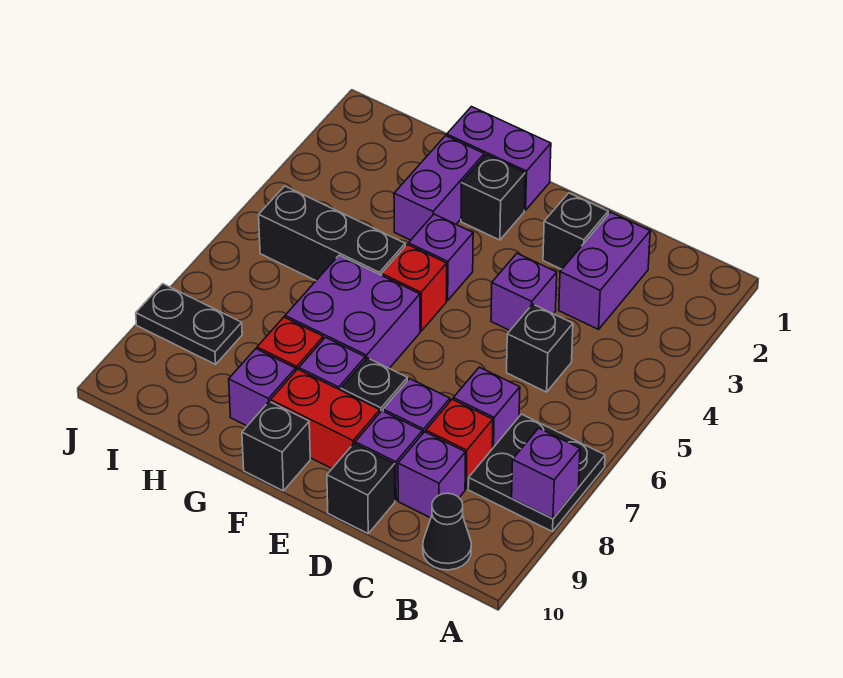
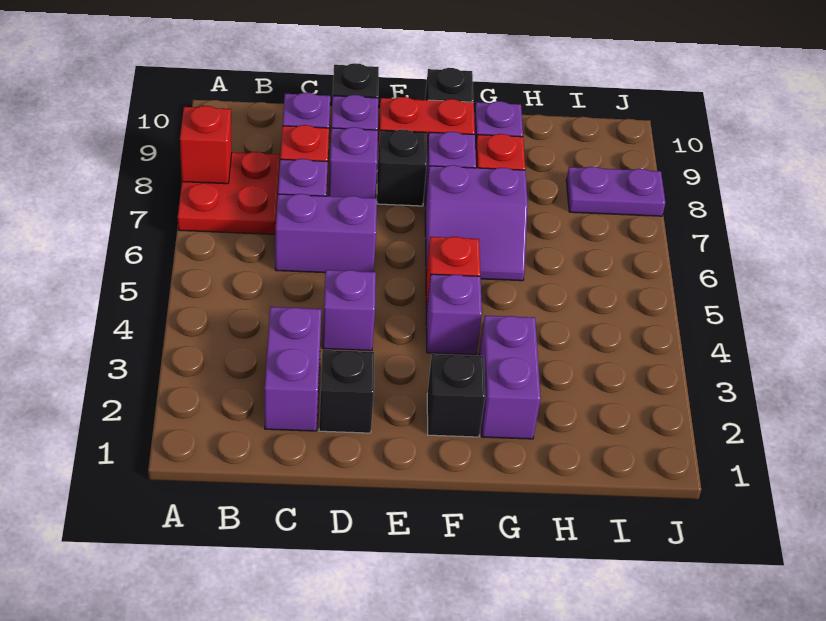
black 2x2 plate [468,414,605,532] -> red 2x2 plate [178,152,280,234]
purple 1x1 brick [512,428,580,519] -> red 1x1 brick [180,106,232,184]
black 1x1 cone [423,493,472,570] -> none
black 1x1 brick [507,304,573,392] -> none
purple 1x2 brick [447,107,551,210] -> purple 1x2 brick moved to [275,194,377,273]
purple 2x2 brick [285,255,420,368] -> purple 2x2 slope [425,165,528,281]
black 1x3 brick [259,186,405,280] -> none
black 1x2 plate [136,284,242,364] -> purple 1x2 plate [566,167,665,216]

